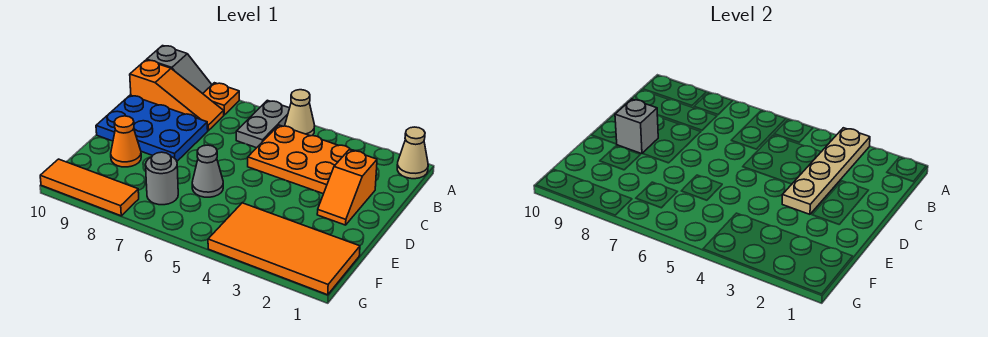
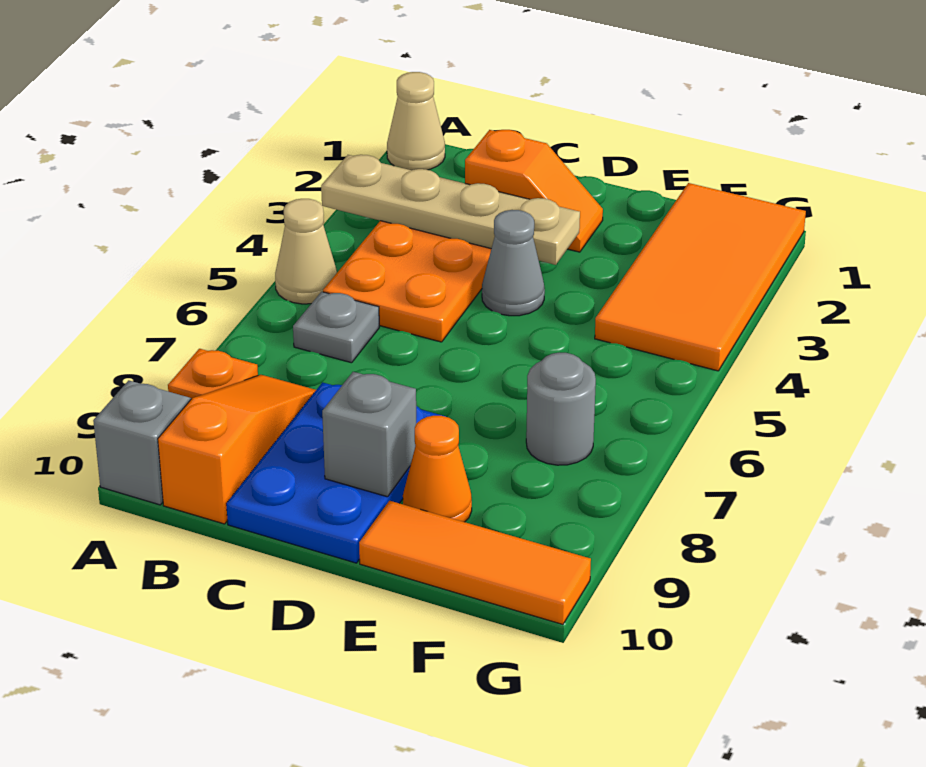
grey 1x2 plate [236,100,289,148] -> grey 1x1 plate [293,292,379,363]
grey 1x1 cone [192,145,223,197] -> grey 1x1 cone moved to [482,210,545,316]
orange 1x3 tile [40,159,139,216] -> orange 1x3 tile turned to [359,501,591,625]

